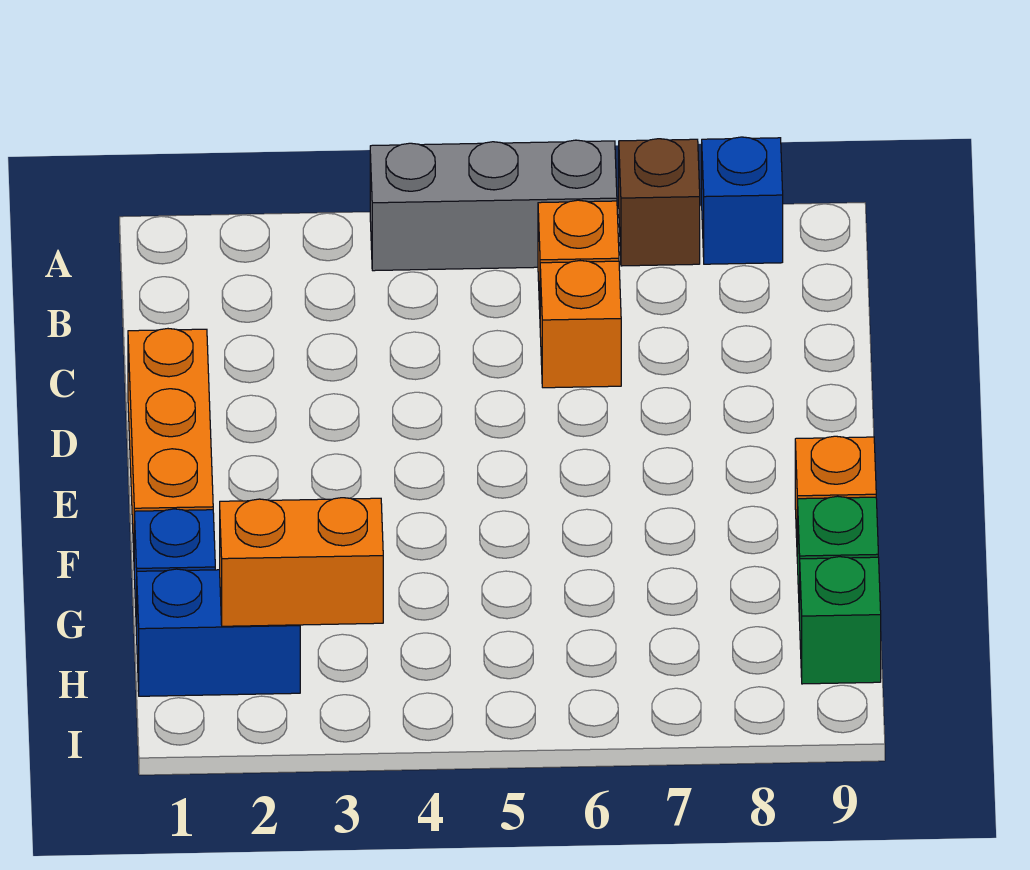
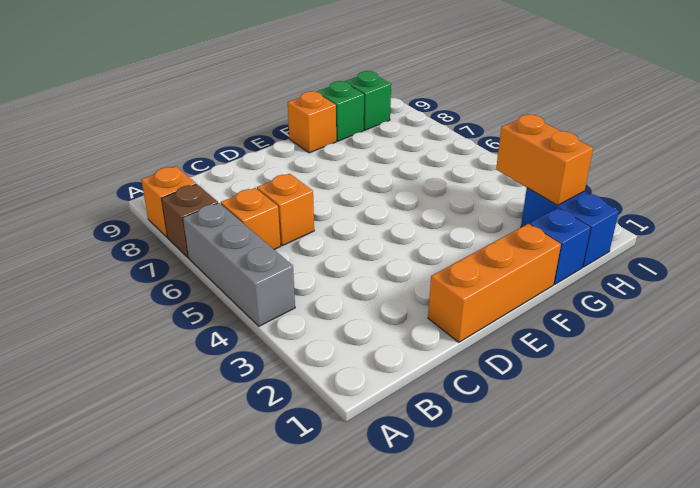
blue 1x1 brick [702,137,783,264] -> orange 1x1 brick [141,167,196,237]

